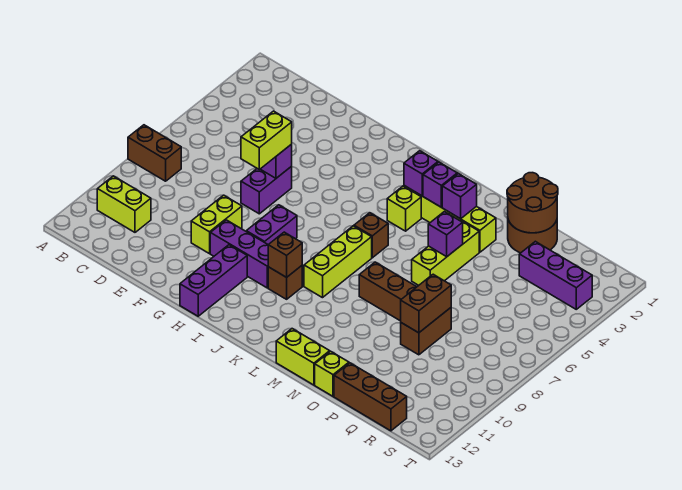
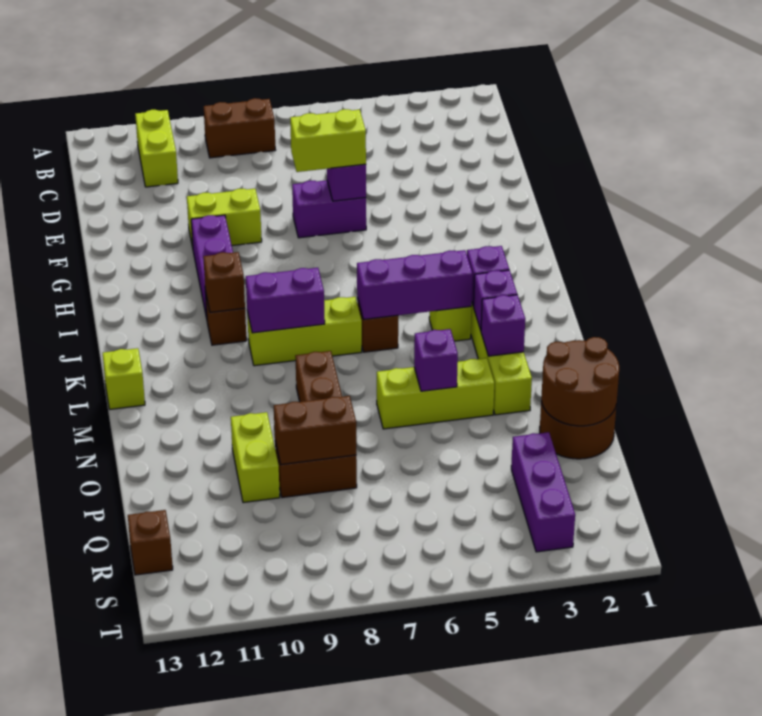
brown 1x2 brick [128,125,181,181] -> brown 1x2 brick turned to [204,98,275,158]
purple 1x2 brick [246,205,297,245] -> purple 1x2 brick moved to [246,268,325,333]
purple 1x3 brick [180,245,247,316] -> purple 1x3 brick moved to [357,250,472,319]
lime 1x2 brick [276,329,330,385] -> lime 1x2 brick moved to [231,412,280,503]
lime 1x1 brick [315,351,349,396] -> lime 1x1 brick moved to [103,348,145,409]
brown 1x3 brick [334,363,407,431] -> brown 1x1 brick [128,510,173,575]

